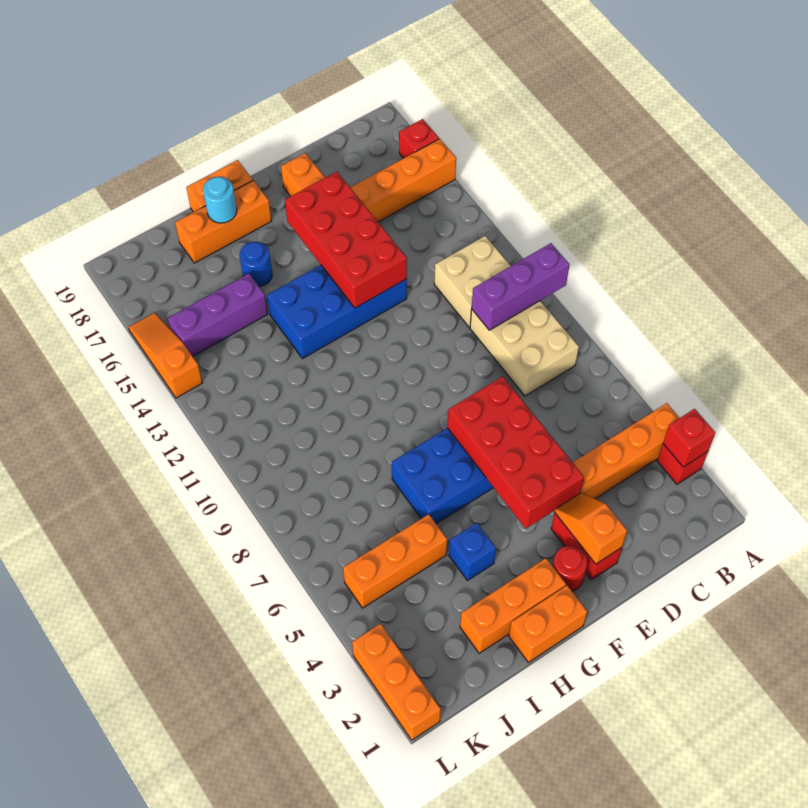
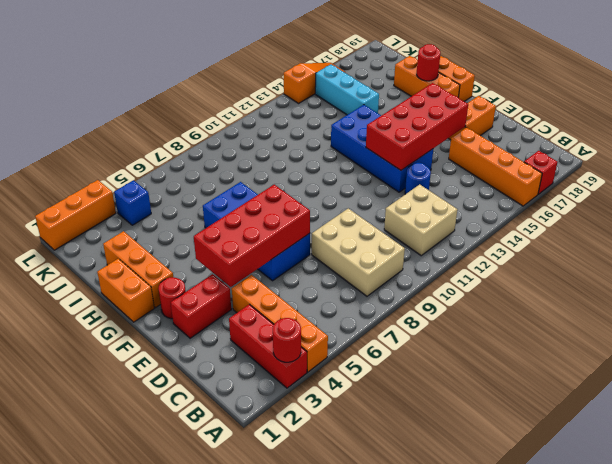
red 1x1 brick [657,444,708,484] -> red 1x3 brick [229,304,307,388]
red 1x1 brick [663,409,715,467] -> red 1x1 round brick [273,318,301,362]
purple 1x3 brick [472,243,569,330] -> none
tan 2x3 brick [470,301,579,396] -> tan 2x3 brick turned to [312,208,405,296]
orange 1x2 slope [555,493,627,564] -> none
blue 1x1 brick [449,523,496,580] -> blue 1x1 brick moved to [114,180,151,225]
blue 1x1 round brick [240,242,272,287] -> blue 1x1 round brick moved to [405,163,431,194]
cyan 1x1 round brick [203,177,237,223] -> red 1x1 round brick [417,44,440,81]
orange 1x3 brick [343,514,447,608] -> none
purple 1x3 brick [168,274,268,356] -> cyan 1x3 brick [315,64,379,115]

